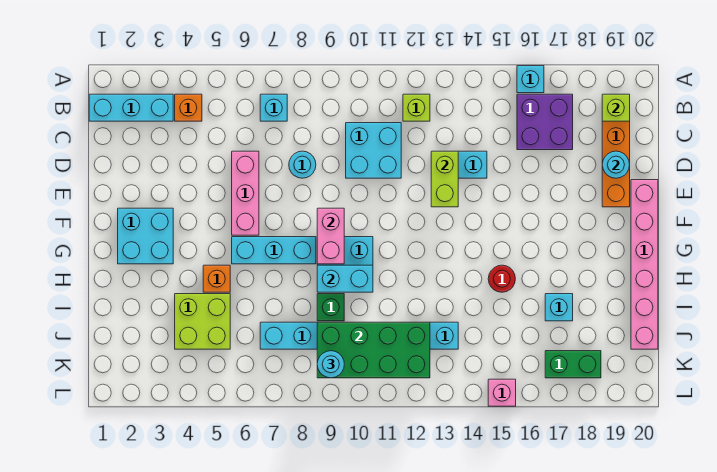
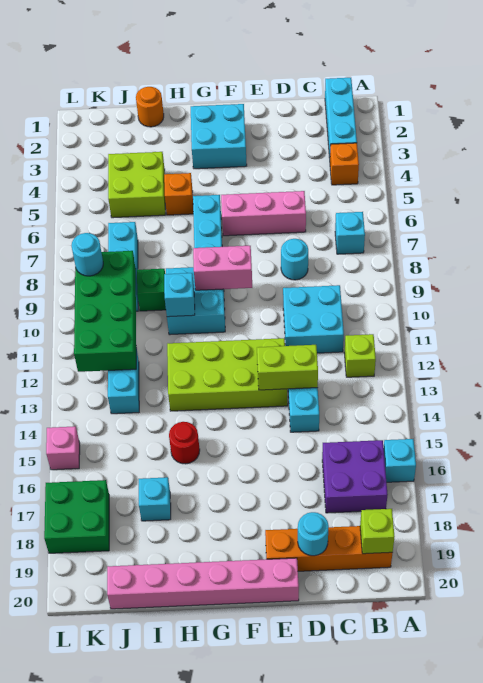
none -> lime 2x4 brick [167,338,288,411]
cyan 1x2 brick [317,265,373,292] -> cyan 1x1 brick [164,273,195,317]
none -> orange 1x1 round brick [136,87,164,127]
green 1x2 brick [545,351,601,378] -> green 2x2 brick [44,480,109,553]

